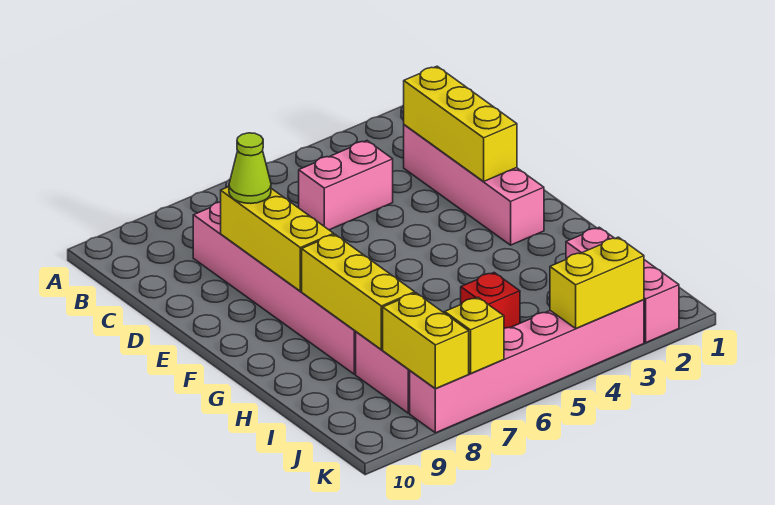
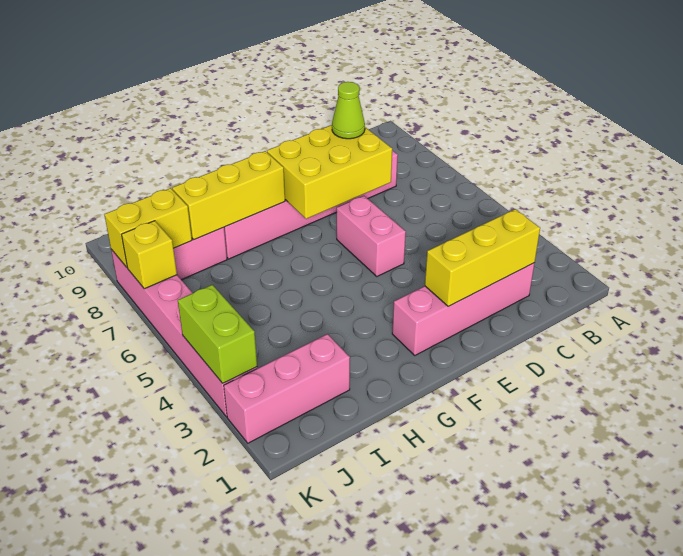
pink 1x2 brick [299,141,393,230] -> pink 1x2 brick moved to [337,196,406,276]
yellow 1x3 brick [221,187,334,291] -> yellow 2x3 brick [267,125,392,219]
red 1x1 brick [461,273,520,328] -> none
yellow 1x2 brick [550,237,644,328] -> lime 1x2 brick [178,285,257,383]

